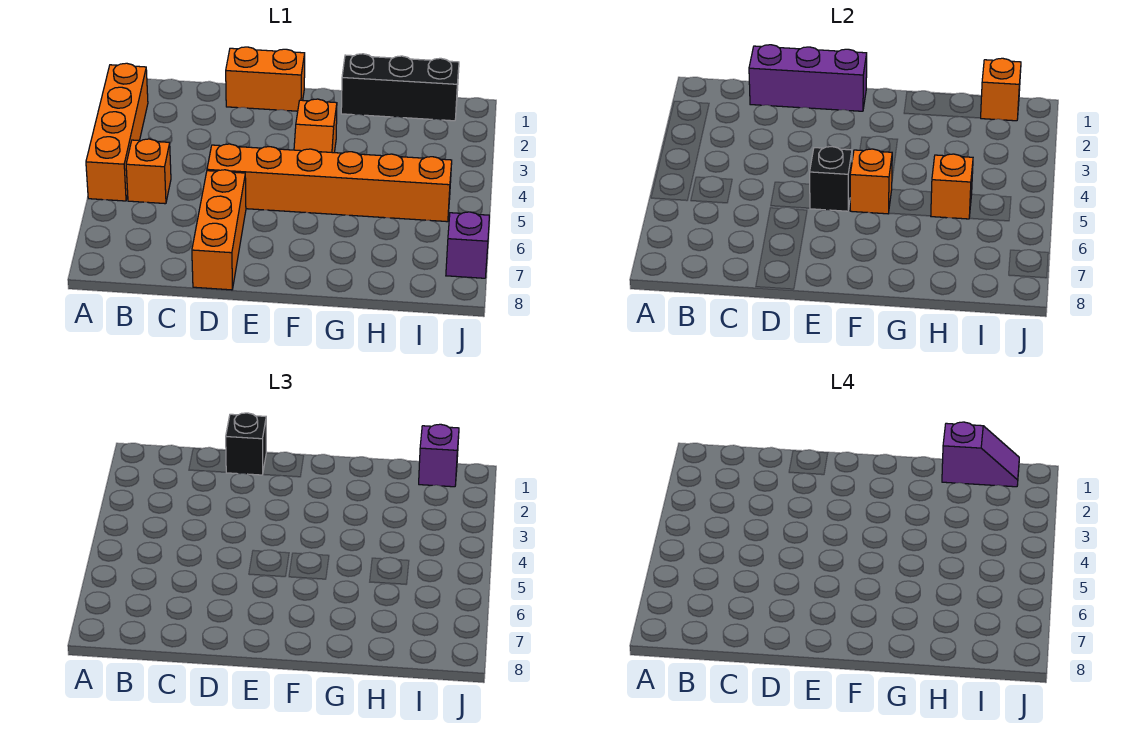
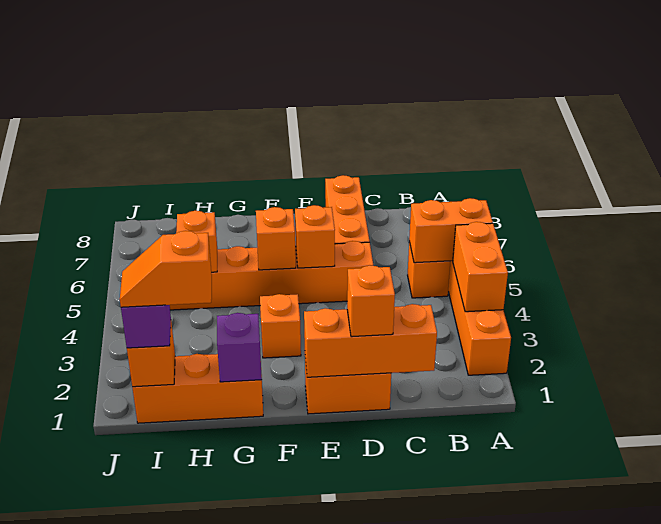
none -> orange 1x2 brick [453,222,508,312]
none -> orange 1x2 brick [409,198,493,263]
purple 1x3 brick [749,45,867,111] -> orange 1x3 brick [304,304,437,377]
black 1x1 brick [226,413,266,475] -> orange 1x1 brick [347,265,395,337]
black 1x1 brick [810,147,852,211] -> orange 1x1 brick [295,205,335,268]
black 1x3 brick [341,54,459,121] -> orange 1x3 brick [132,354,263,423]
purple 1x2 slope [942,422,1019,487] -> orange 1x2 slope [120,231,212,307]
purple 1x1 brick [446,212,489,278] -> purple 1x1 brick moved to [217,313,262,382]

